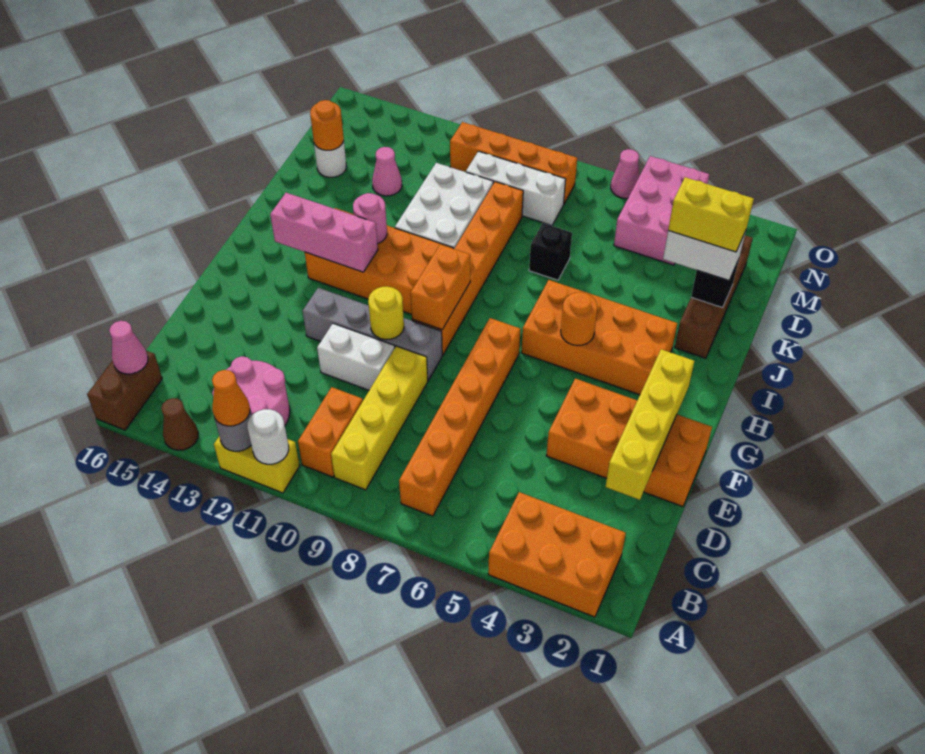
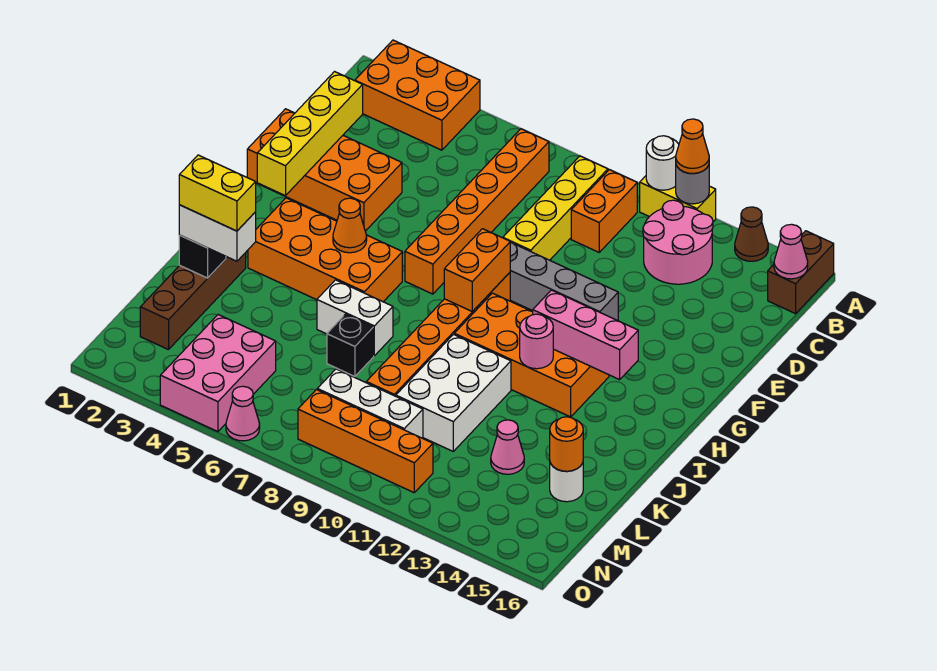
white 1x2 brick [317,324,395,390] -> white 1x2 brick moved to [317,280,393,356]
yellow 1x1 round brick [368,287,404,340] -> none
orange 1x1 round brick [561,292,598,346] -> orange 1x1 cone [333,198,367,253]

